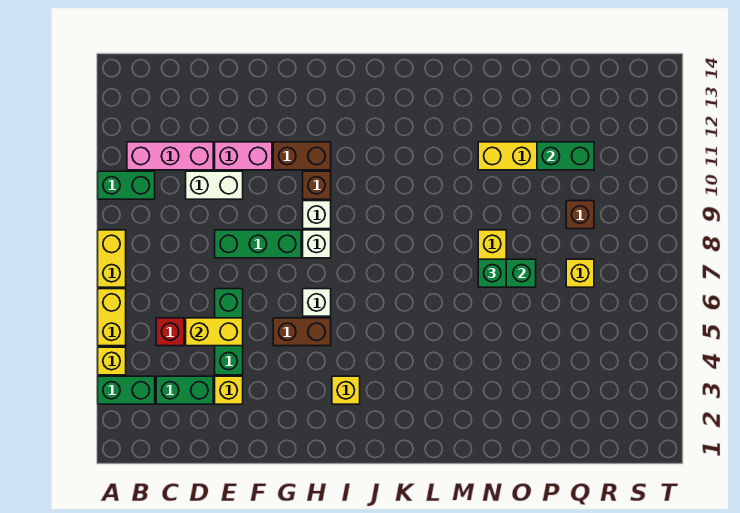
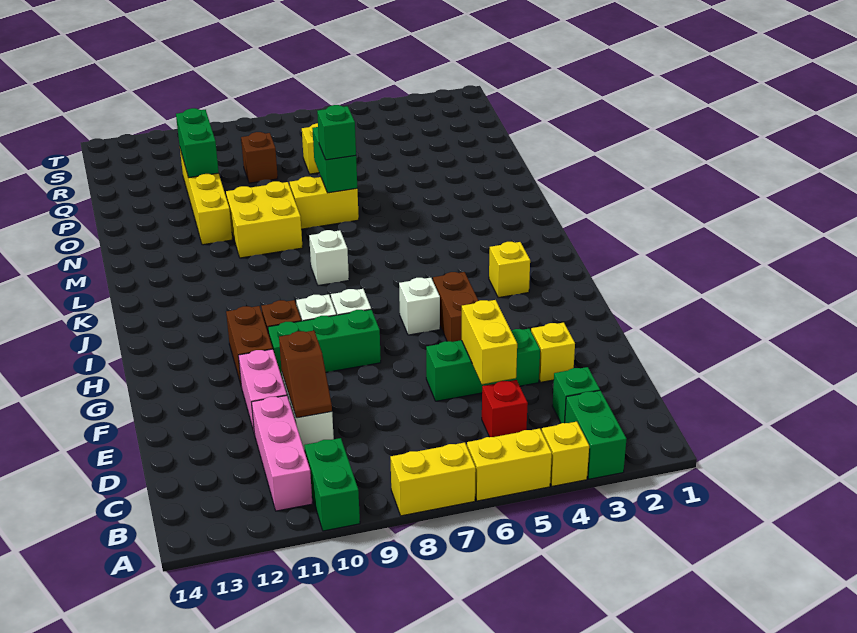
green 1x2 brick [156,376,213,404] -> green 1x1 brick [552,367,600,423]
none -> brown 1x2 slope [279,331,332,418]
green 1x3 brick [215,230,301,258] -> green 1x3 brick turned to [268,309,381,377]
none -> white 1x1 brick [309,230,349,286]
none -> yellow 2x2 brick [226,181,303,258]

